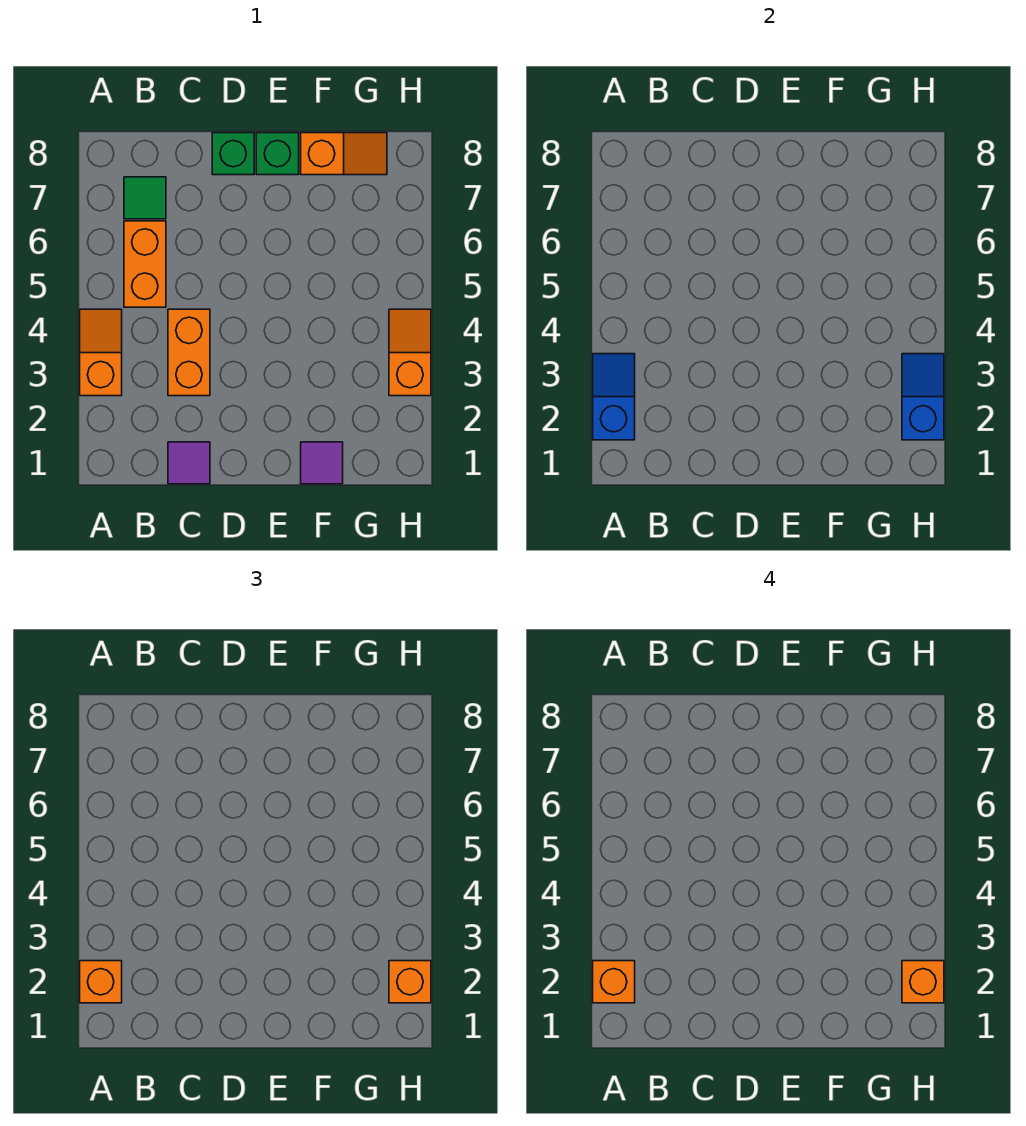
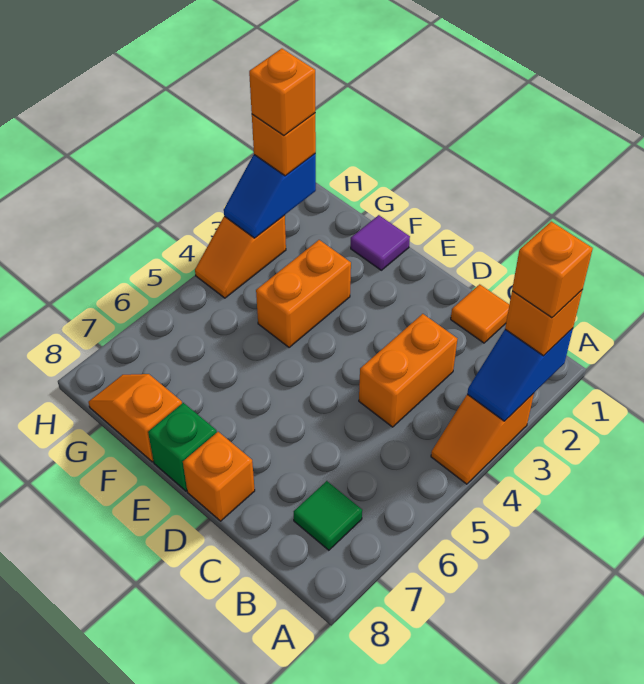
orange 1x2 brick [124,221,166,307] -> orange 1x2 brick moved to [256,240,351,348]
purple 1x1 tile [168,442,210,484] -> orange 1x1 tile [451,284,509,343]
green 1x1 brick [212,133,254,175] -> orange 1x1 brick [183,432,255,521]

